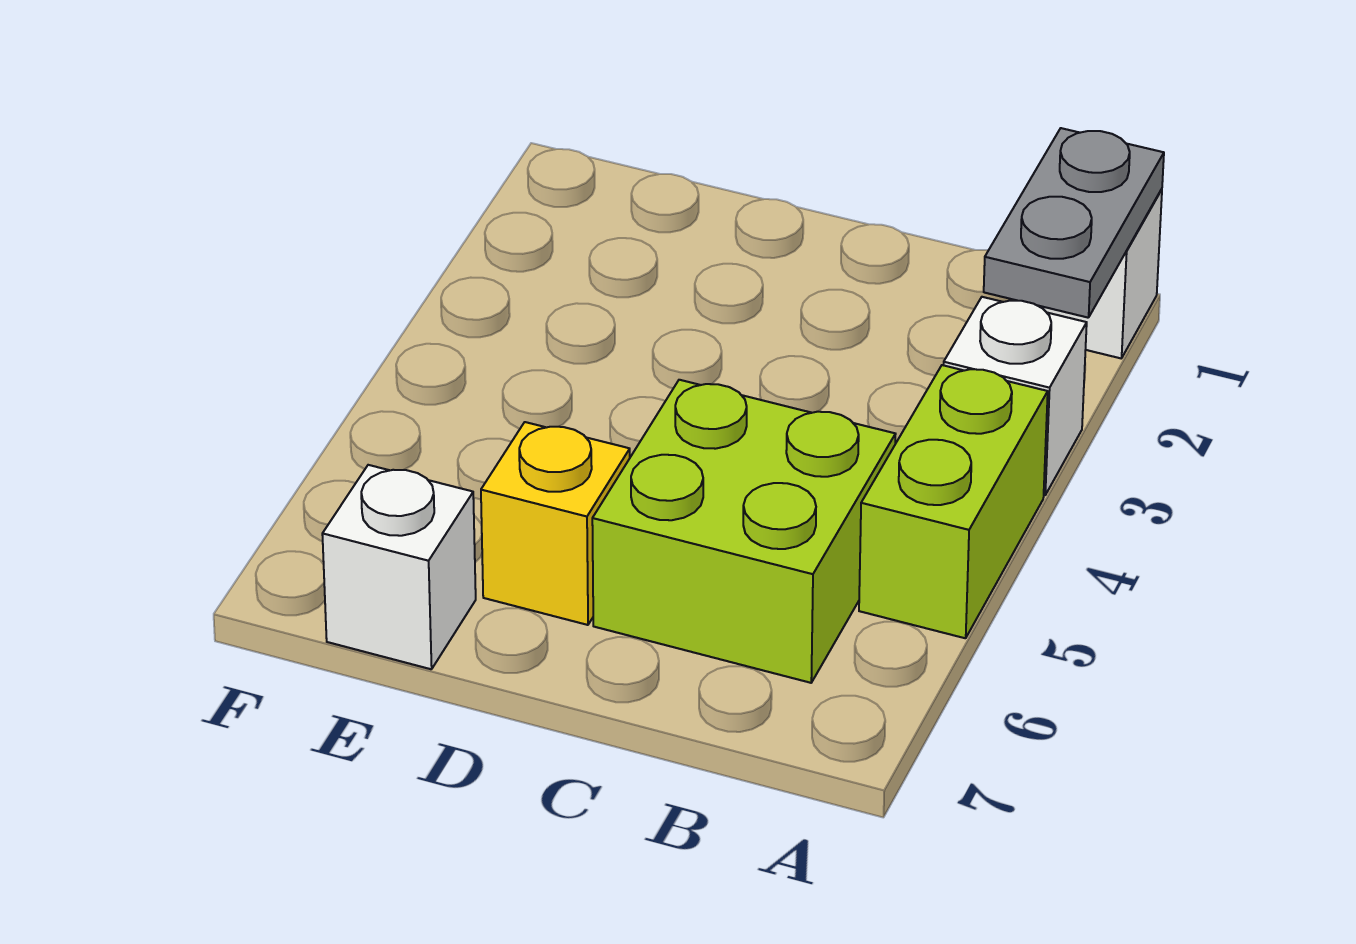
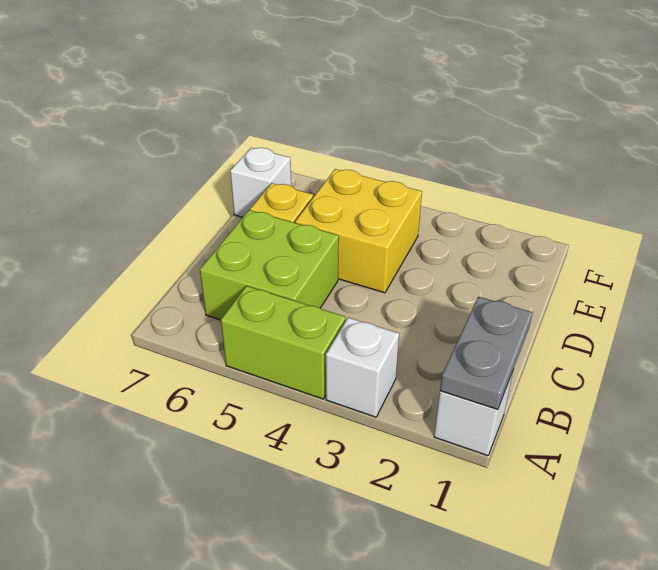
grey 1x2 plate [984,128,1164,318] -> grey 1x2 plate turned to [440,297,533,410]
none -> yellow 2x2 brick [295,169,422,293]

